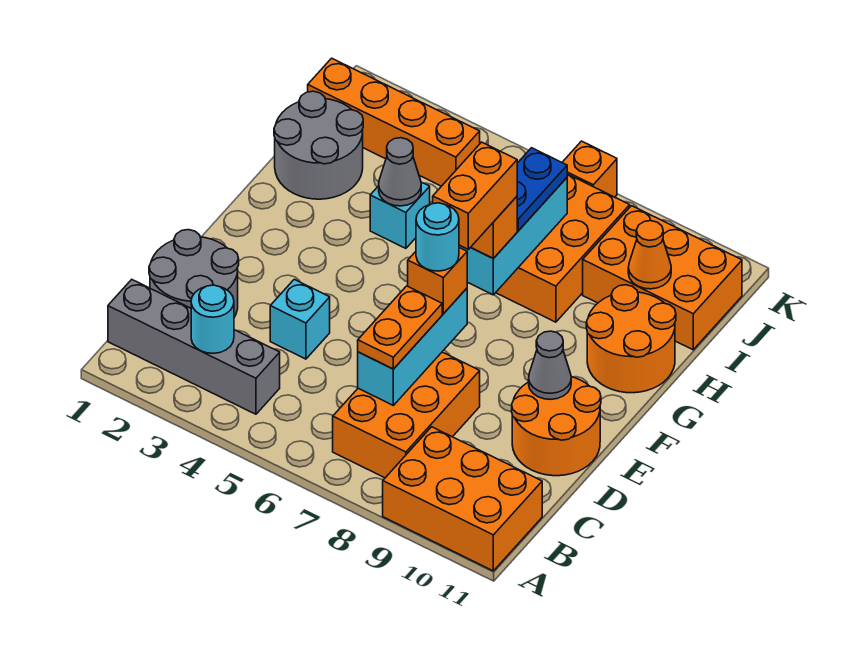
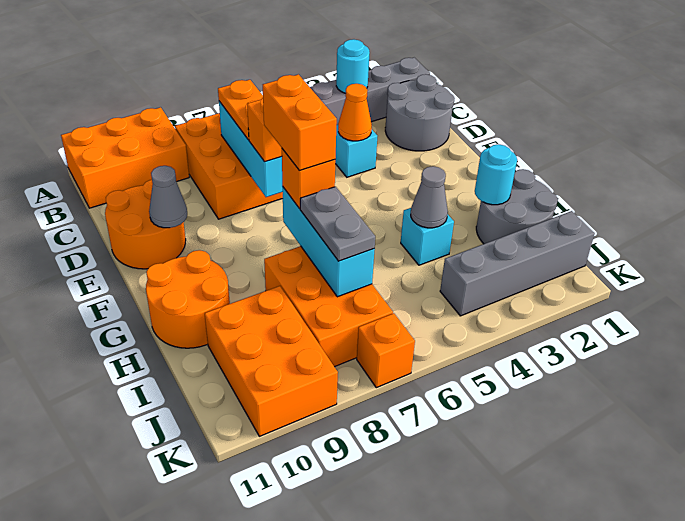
cyan 1x1 round brick [416,203,459,271] -> cyan 1x1 round brick moved to [475,144,517,205]
blue 1x2 plate [517,148,567,231] -> grey 1x2 plate [300,187,375,261]
orange 2x3 brick [583,206,742,350] -> orange 2x3 brick turned to [205,286,338,436]
orange 1x1 cone [628,221,671,289] -> orange 1x1 cone moved to [338,84,372,141]
orange 1x4 brick [308,58,480,186] -> grey 1x4 brick [440,211,595,316]

